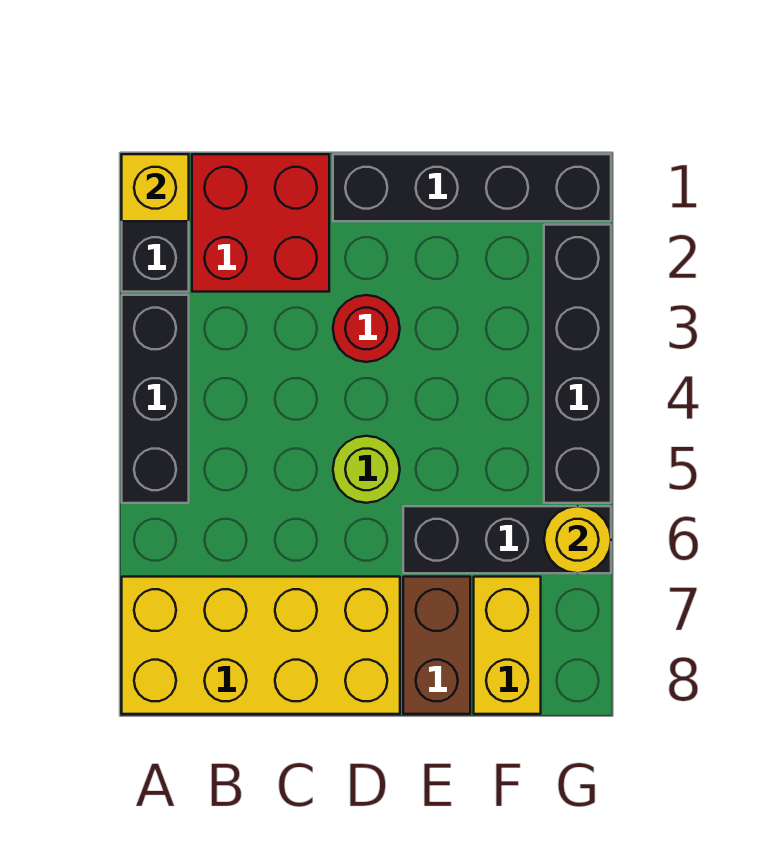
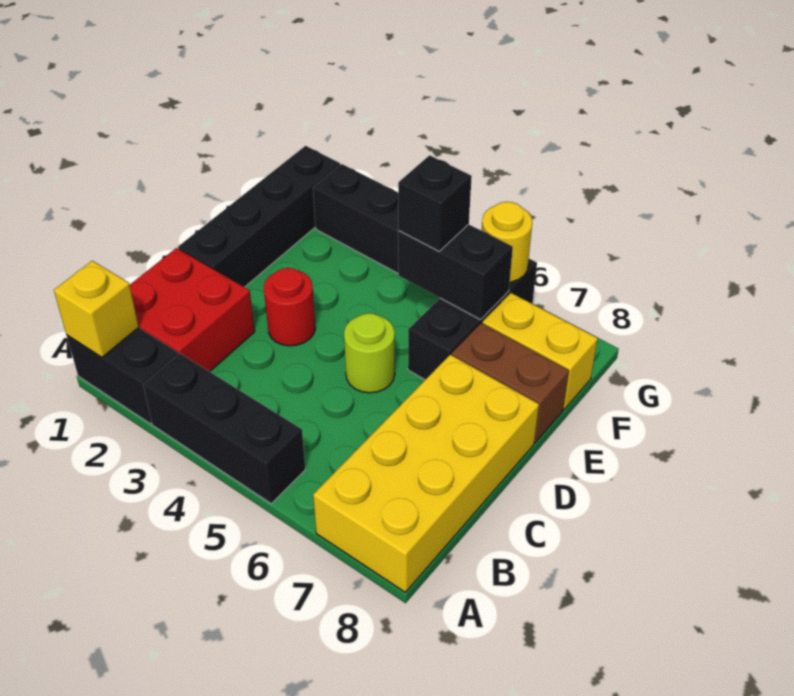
none -> black 1x2 brick [398,224,513,320]
none -> black 1x1 brick [398,155,472,251]

